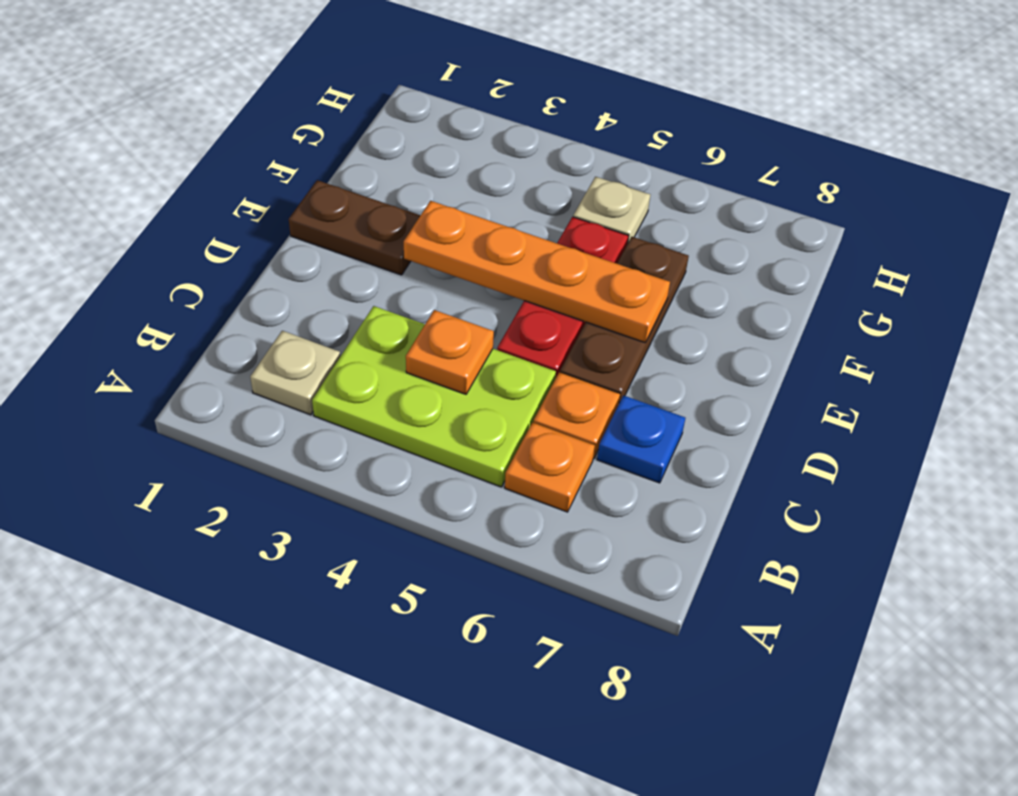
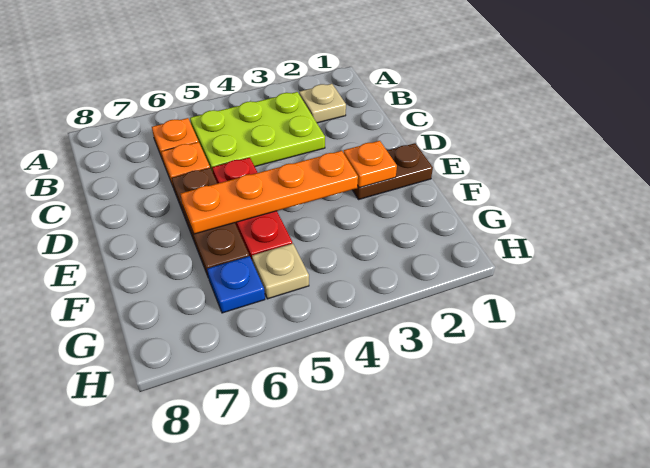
orange 1x1 plate [406,310,494,394] -> orange 1x1 plate moved to [344,141,397,188]
blue 1x1 plate [597,395,685,483] -> blue 1x1 plate moved to [207,256,265,313]

